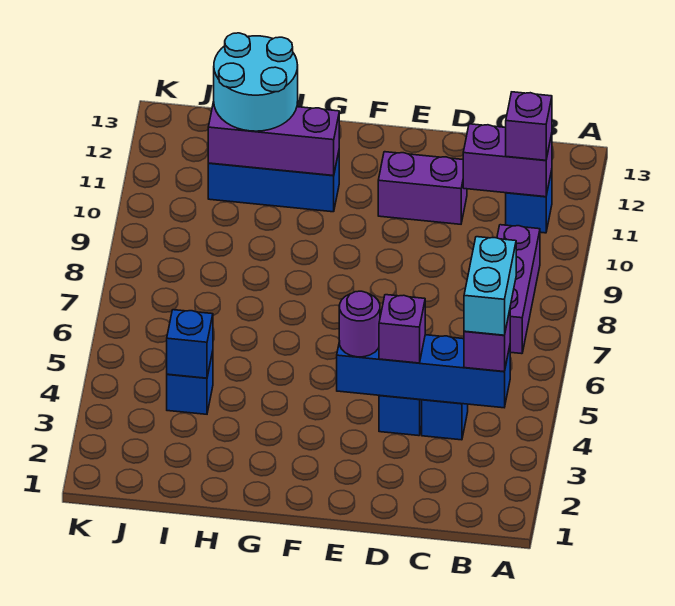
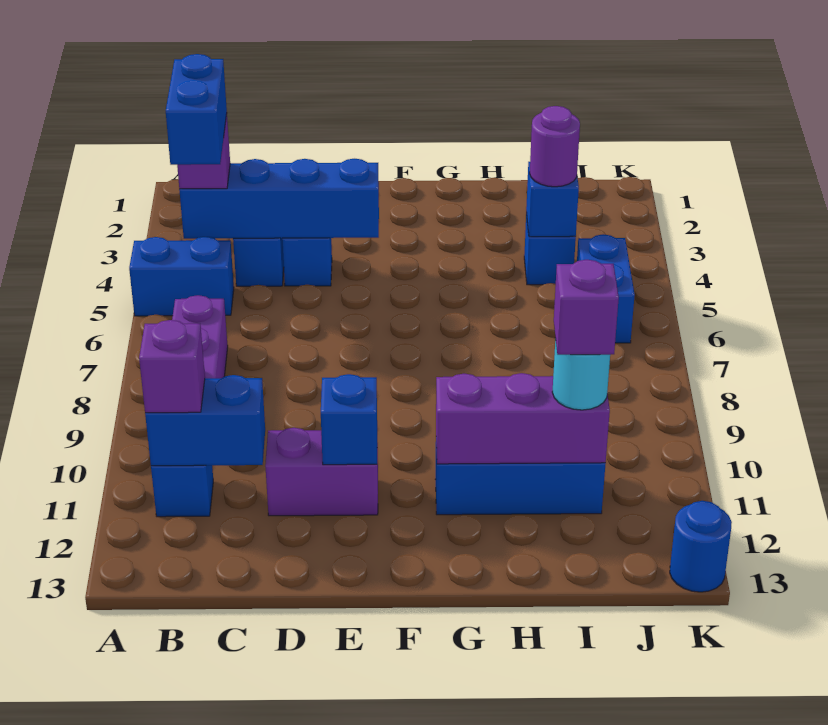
none -> blue 1x2 brick [129,237,234,316]
cyan 1x2 brick [464,237,516,335] -> blue 1x2 brick [166,54,227,165]
purple 1x2 brick [463,124,552,197] -> blue 1x2 brick [145,375,265,466]
purple 1x1 brick [379,295,425,363] -> purple 1x1 brick moved to [554,260,619,355]
purple 1x1 round brick [339,291,380,357] -> purple 1x1 round brick moved to [530,106,580,187]
none -> blue 1x1 brick [321,374,377,465]
cyan 2x2 round brick [214,33,298,131] -> cyan 1x1 round brick [552,339,610,410]
none -> blue 1x2 brick [577,234,635,343]
none -> blue 1x1 round brick [670,501,732,592]

